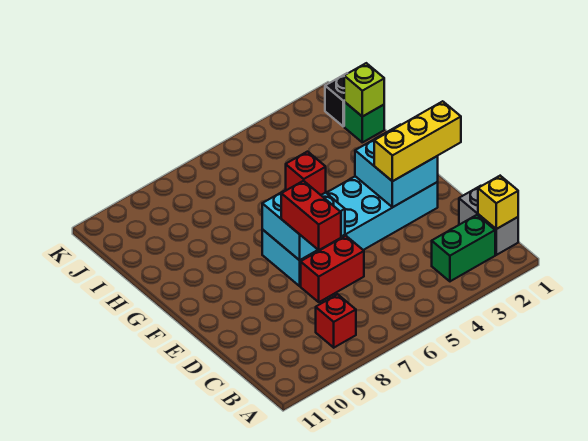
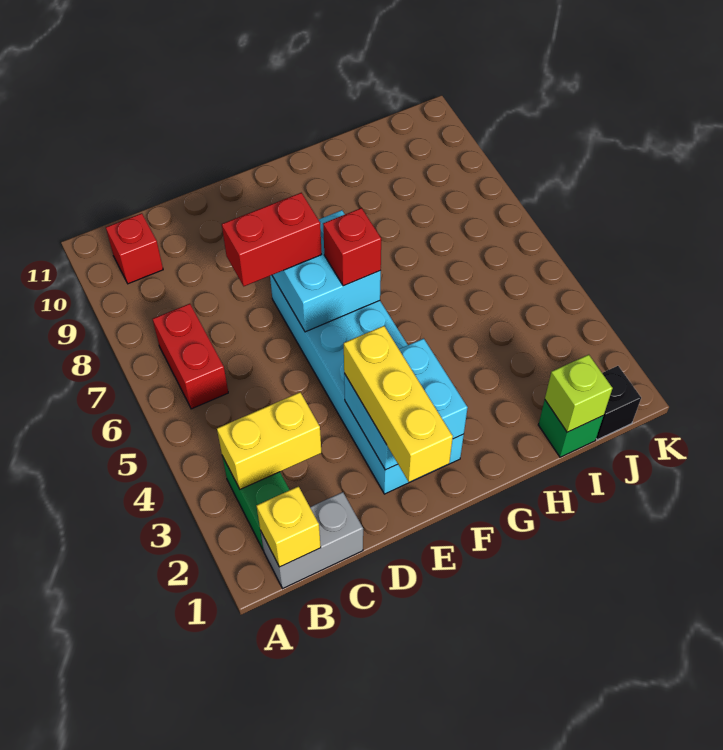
none -> yellow 1x2 brick [217,392,321,489]
red 1x1 brick [316,294,356,348] -> red 1x1 brick moved to [106,213,163,284]
red 1x2 brick [301,236,364,302] -> red 1x2 brick moved to [153,304,228,409]

